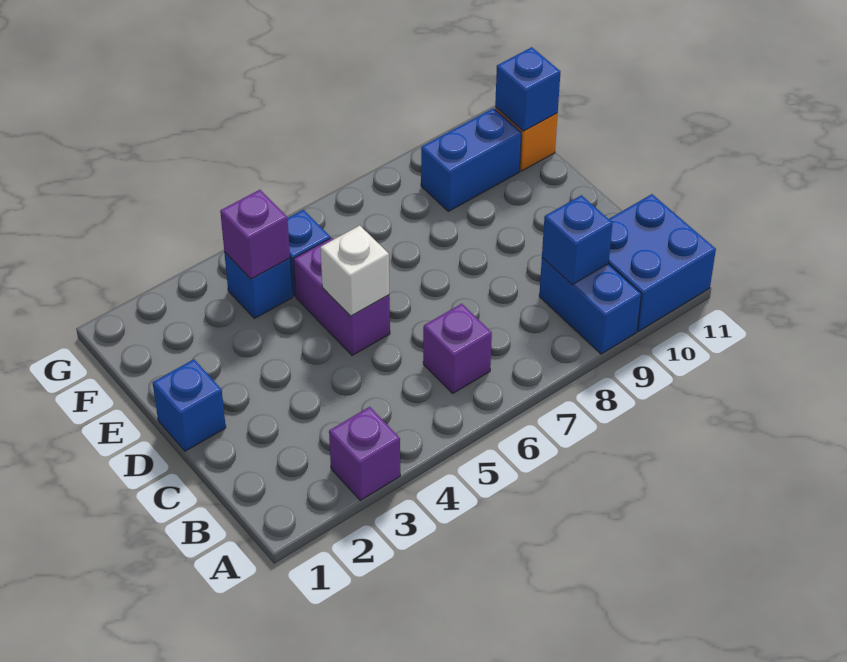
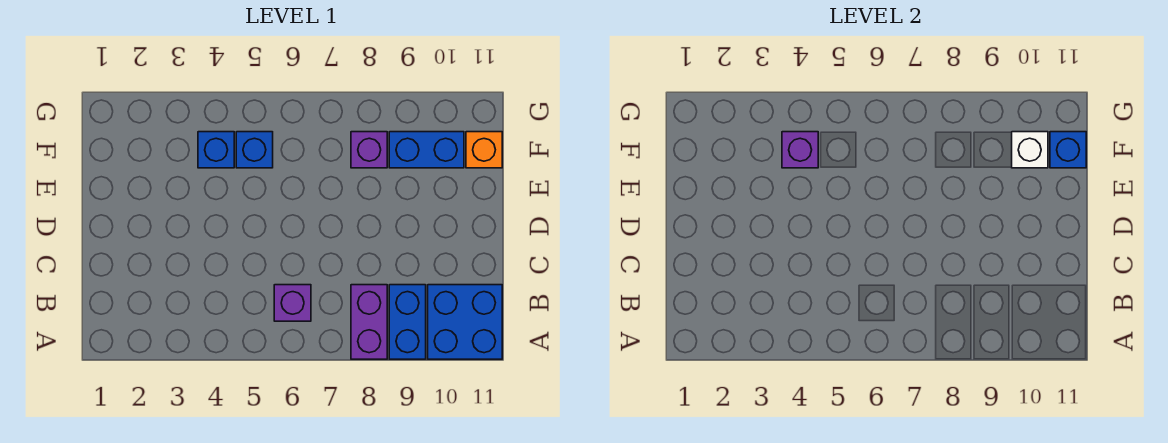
purple 1x1 brick [329,407,400,500] -> purple 1x1 brick moved to [351,132,387,168]
blue 1x1 brick [542,195,613,285] -> none
blue 1x1 brick [153,359,226,451] -> none
purple 1x2 brick [293,238,390,355] -> purple 1x2 brick moved to [351,285,387,359]
white 1x1 brick [320,226,389,316] -> white 1x1 brick moved to [1012,132,1048,168]

